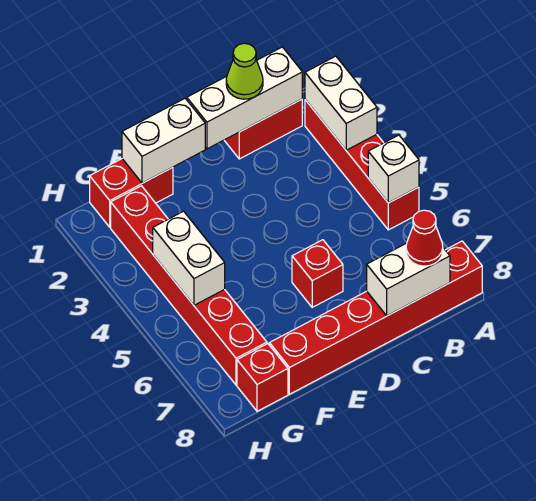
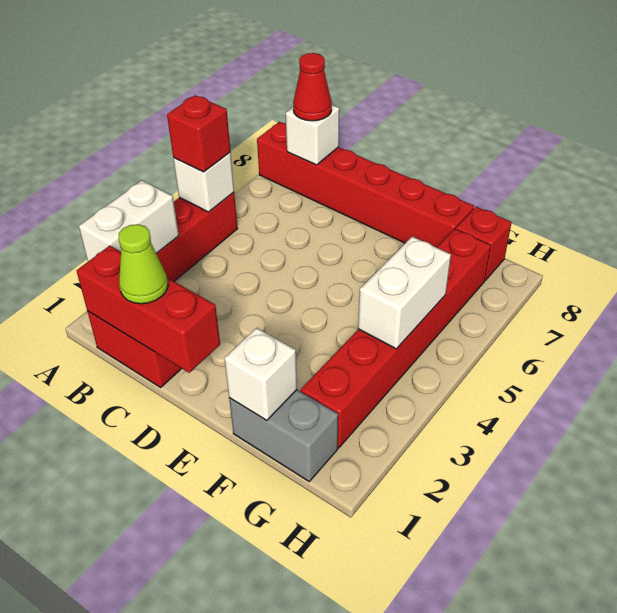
white 1x3 brick [187,47,302,149] -> red 1x3 brick [77,246,220,373]
white 1x2 brick [367,243,450,316] -> white 1x1 brick [286,105,339,165]
red 1x1 brick [292,240,343,307] -> red 1x1 brick moved to [167,95,231,172]
white 1x2 brick [122,99,205,183] -> white 1x1 brick [224,328,297,421]
red 1x2 brick [90,159,173,227] -> grey 1x2 brick [229,390,338,481]

